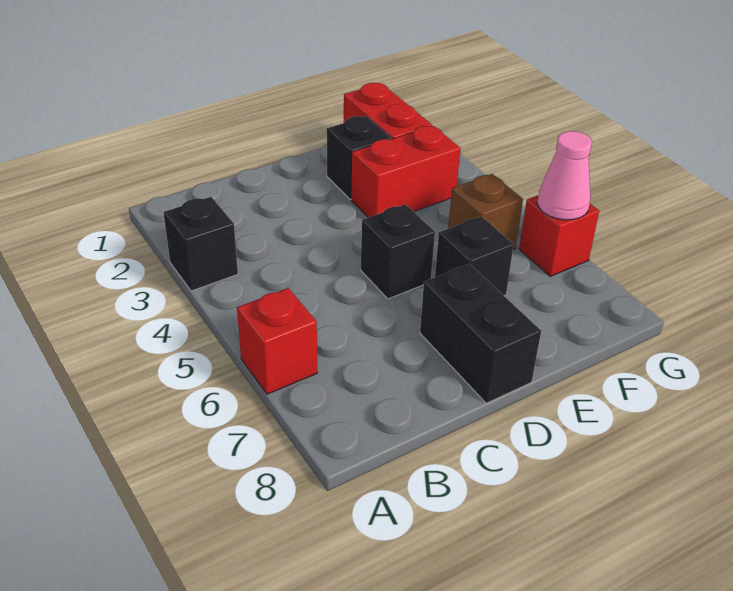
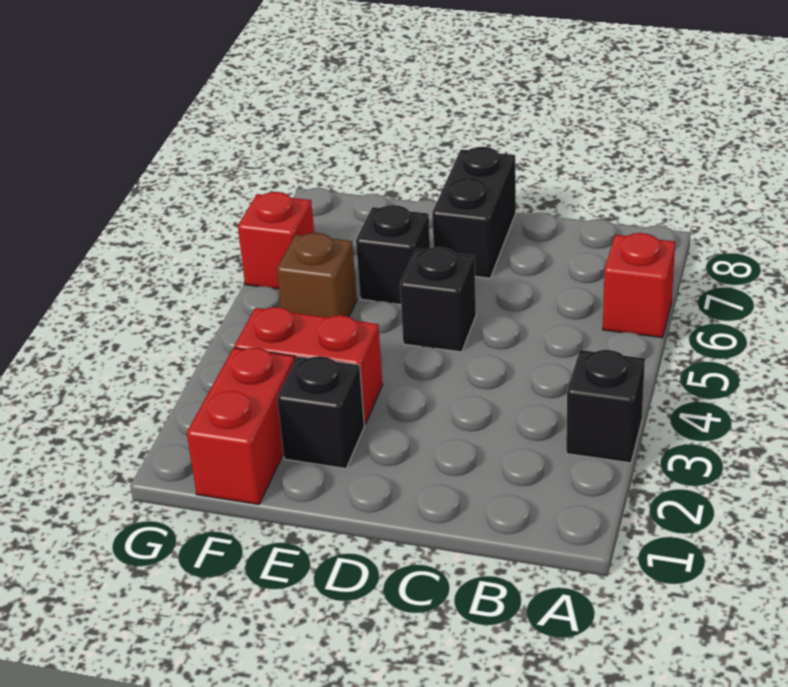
pink 1x1 cone [537,131,592,220] -> none

